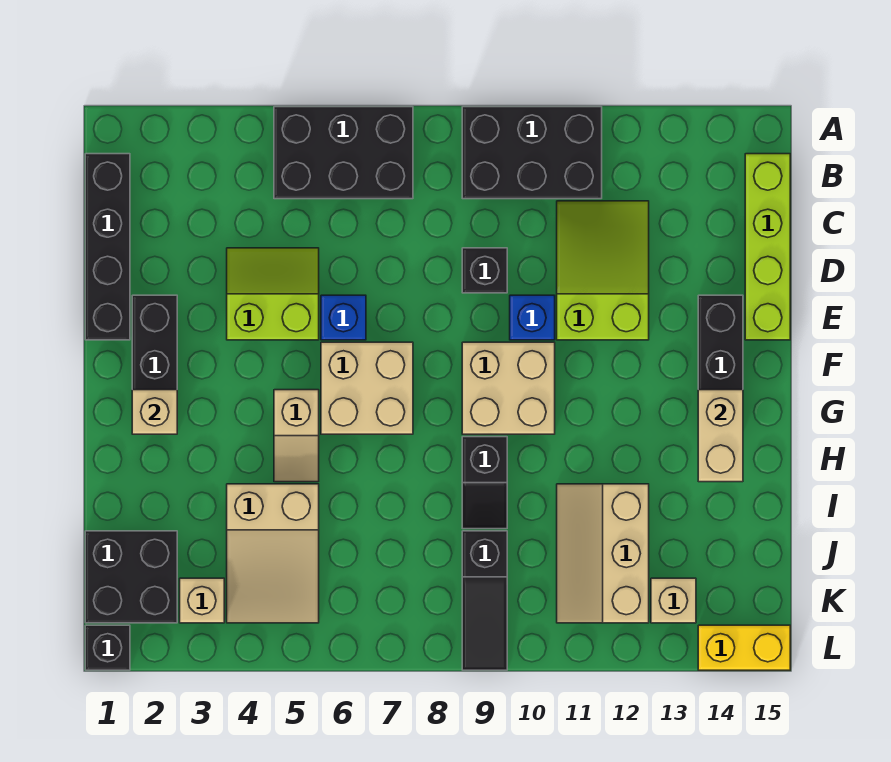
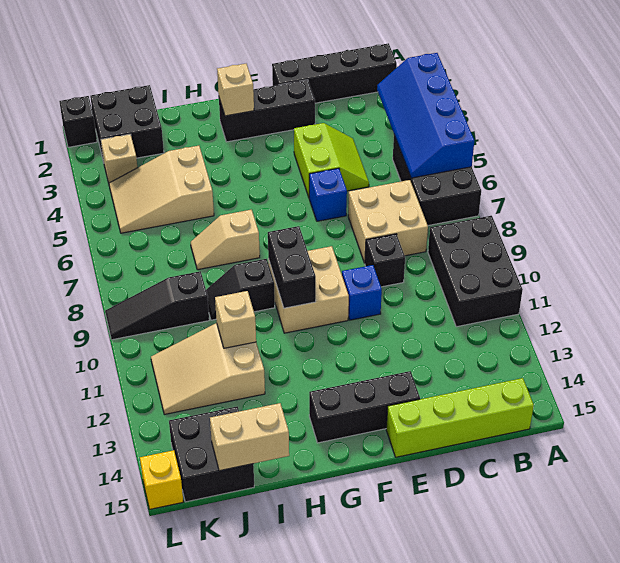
none -> blue 2x4 slope [377,53,474,178]
lime 2x3 slope [557,201,649,340] -> none
tan 2x2 brick [321,342,413,434] -> tan 2x2 brick moved to [348,180,428,263]
tan 1x2 slope [274,390,319,482] -> tan 1x2 slope moved to [191,210,260,270]
none -> black 1x2 brick [268,226,316,308]
tan 1x2 brick [698,390,743,482] -> tan 1x2 brick moved to [210,403,289,471]
tan 2x3 slope [557,484,649,623] -> tan 2x3 slope turned to [151,323,265,414]
none -> black 2x2 brick [169,406,254,502]
tan 1x1 brick [651,578,696,623] -> tan 1x1 brick moved to [215,291,256,348]
yellow 1x2 brick [698,625,790,670] -> yellow 1x1 brick [140,450,183,509]

